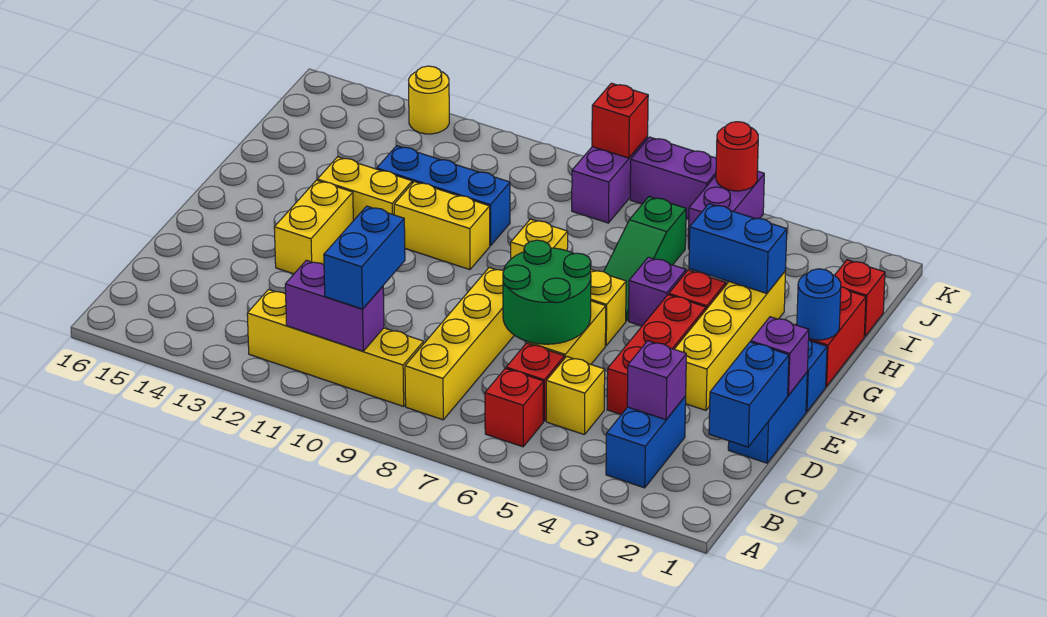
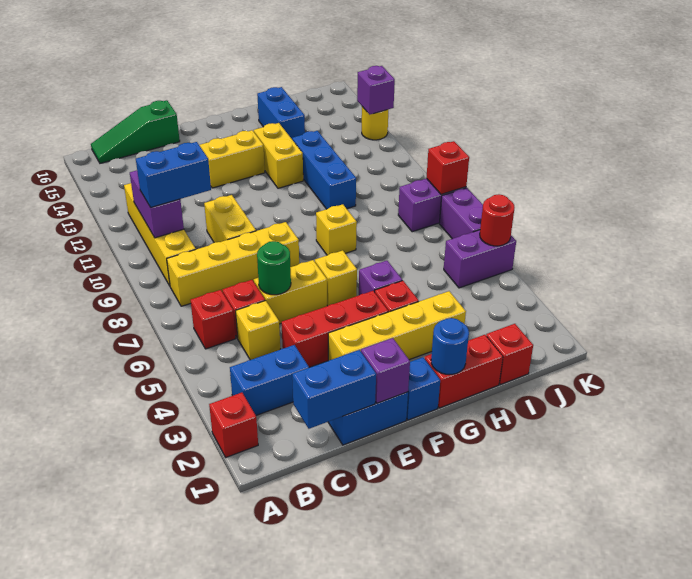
none -> red 1x1 brick [209,393,258,457]
purple 1x1 brick [627,341,686,420] -> purple 1x1 brick moved to [357,66,395,114]
green 2x2 round brick [503,240,591,344] -> green 1x1 round brick [257,241,291,295]
green 1x3 slope [604,197,686,321] -> green 1x3 slope moved to [91,100,180,163]
yellow 1x2 brick [394,182,490,270] -> yellow 1x2 brick moved to [204,195,256,243]
blue 1x2 brick [689,204,787,294] -> blue 1x2 brick moved to [257,87,305,139]

